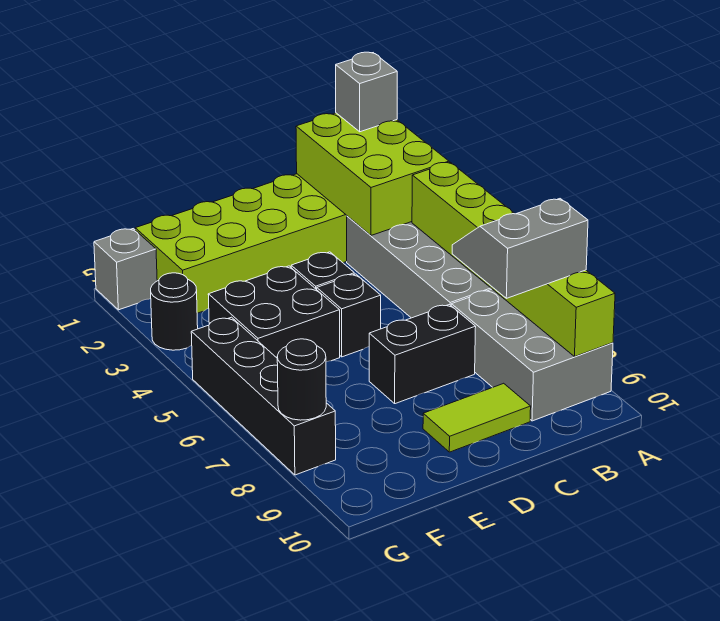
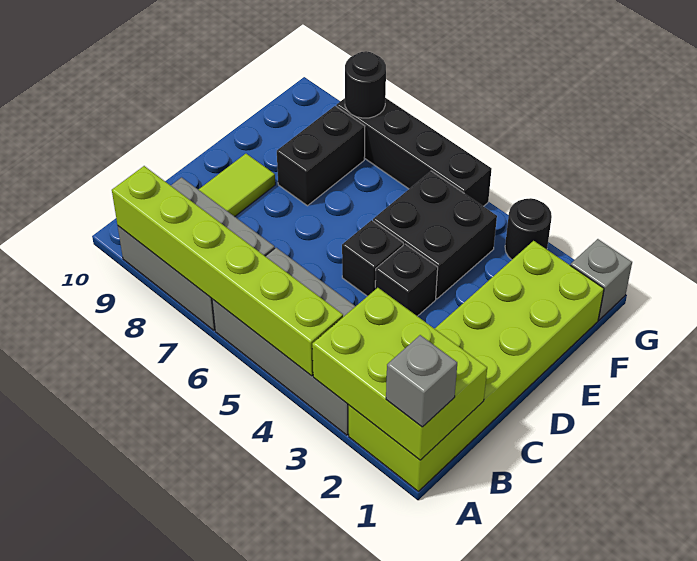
grey 2x2 slope [452,199,588,298] -> none
black 1x2 brick [369,305,476,404] -> black 1x2 brick moved to [277,106,365,206]

